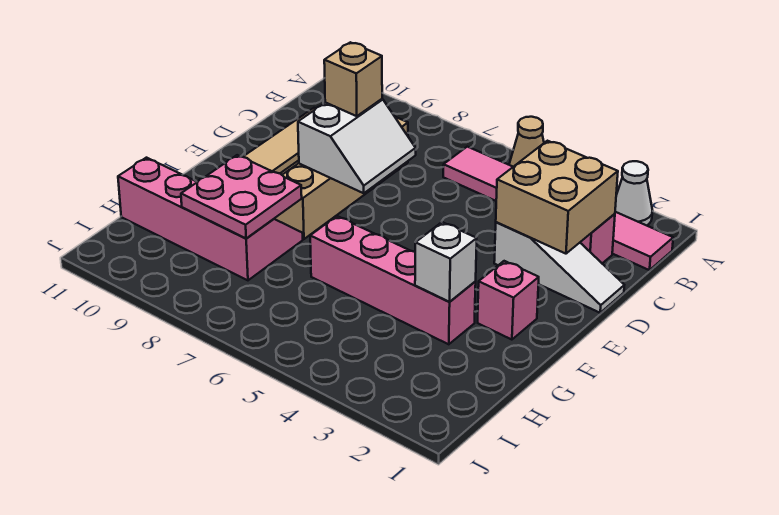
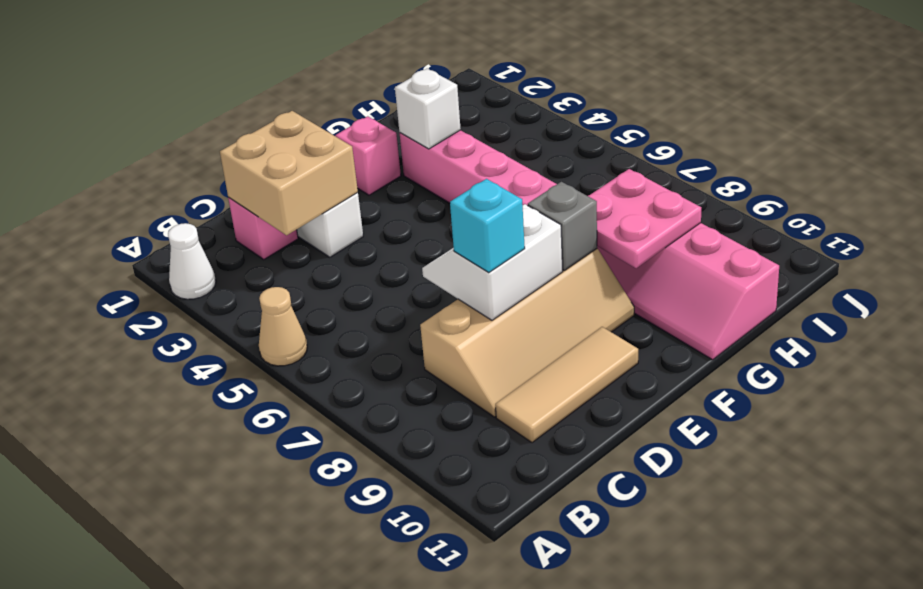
pink 1x6 tile [443,147,673,270] -> none
tan 1x1 brick [324,42,382,116] -> cyan 1x1 brick [450,179,525,273]
none -> grey 1x1 brick [528,182,597,270]

